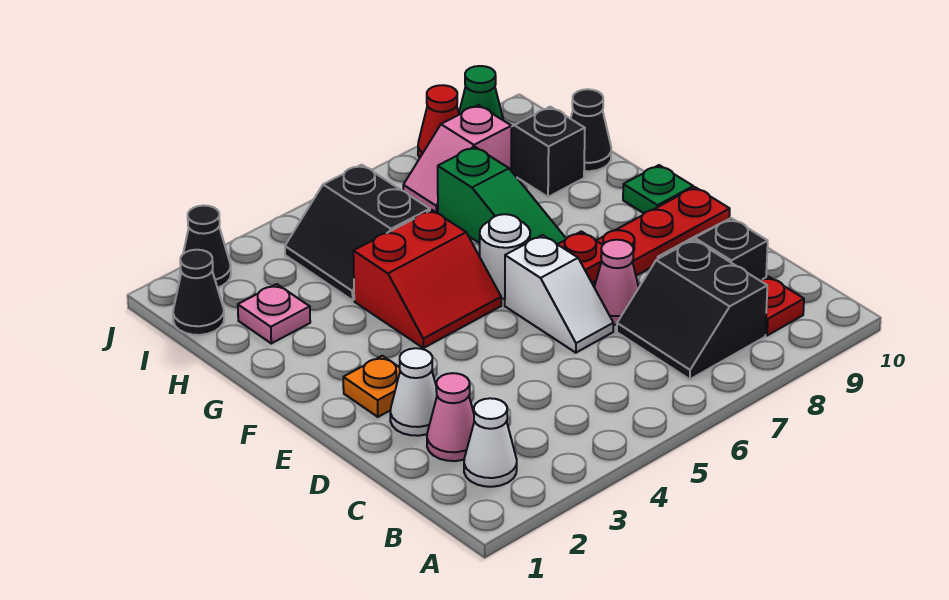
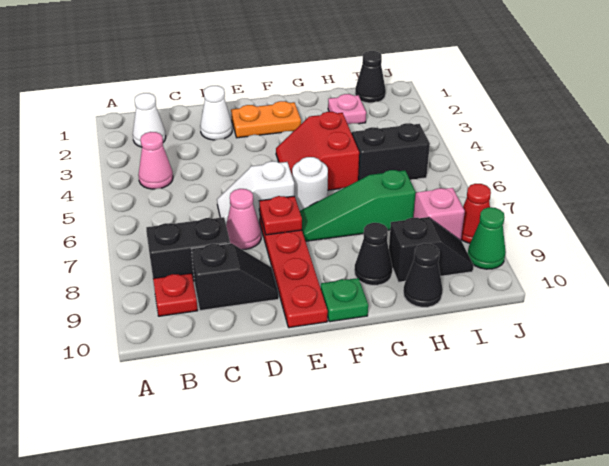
pink 1x1 cone [427,373,474,461] -> pink 1x1 cone moved to [138,132,173,189]
orange 1x1 plate [343,356,400,417] -> orange 1x2 plate [231,101,301,138]
black 1x1 cone [180,205,231,288] -> black 1x1 cone moved to [354,223,392,285]

